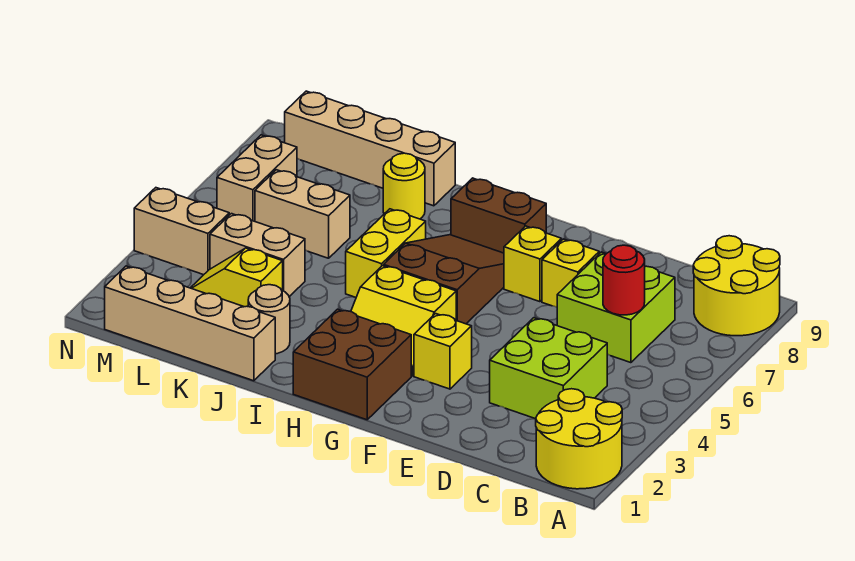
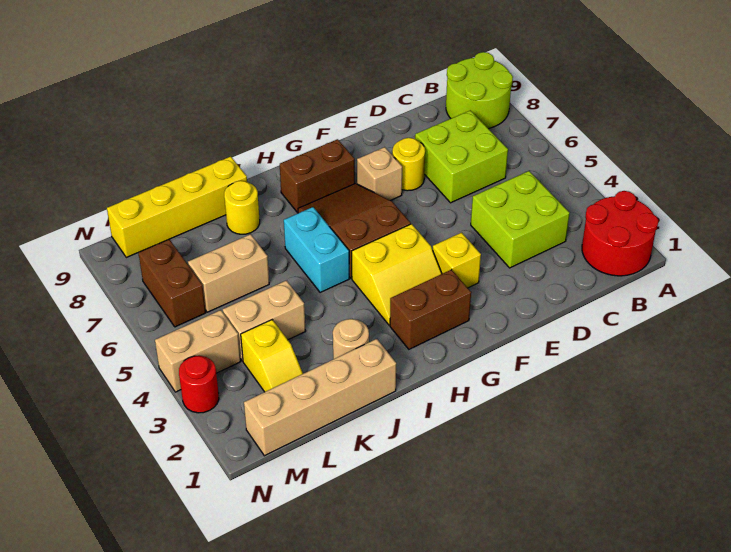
yellow 2x2 round brick [536,389,622,489] -> red 2x2 round brick [582,191,659,276]
yellow 2x2 round brick [693,236,780,336] -> lime 2x2 round brick [446,52,513,129]
red 1x1 round brick [603,245,645,315] -> red 1x1 round brick moved to [179,356,219,413]
yellow 1x1 brick [542,239,599,307] -> yellow 1x1 round brick [392,138,425,191]
yellow 1x1 brick [504,226,562,302] -> tan 1x1 brick [357,147,402,201]
brown 2x2 brick [293,309,411,420] -> brown 1x2 brick [390,270,471,349]
yellow 1x2 brick [346,209,426,297] -> cyan 1x2 brick [284,207,349,293]
tan 1x4 brick [285,91,455,206] -> yellow 1x4 brick [107,156,247,257]
yellow 1x2 slope [191,248,283,307] -> yellow 1x2 slope turned to [241,320,303,392]
tan 1x2 brick [217,135,297,221] -> brown 1x2 brick [138,239,206,327]

